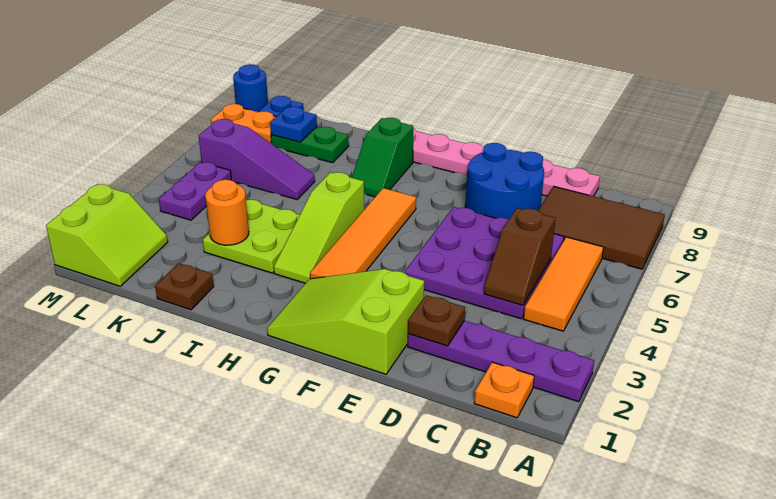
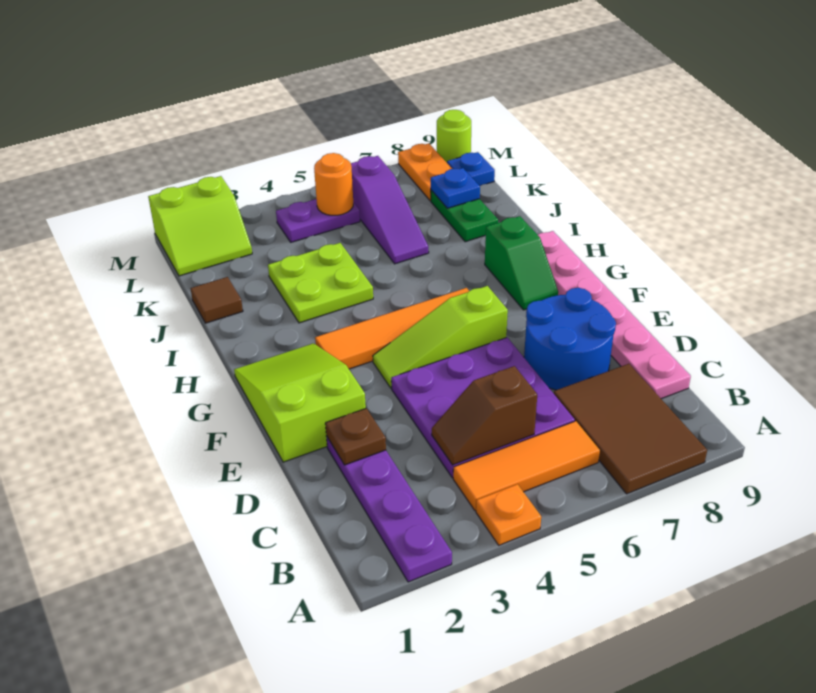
orange 1x1 plate [474,362,534,418] -> orange 1x1 plate moved to [476,484,541,545]
lime 1x3 slope [274,172,364,283] -> lime 1x3 slope moved to [373,286,508,388]
green 1x2 slope [352,118,413,197] -> green 1x2 slope turned to [485,216,558,310]
brown 1x1 plate [155,263,214,310] -> brown 1x1 tile [191,277,243,323]
orange 1x1 round brick [205,180,249,245] -> orange 1x1 round brick moved to [314,153,353,215]
blue 1x1 round brick [233,64,268,112] -> lime 1x1 round brick [437,110,471,162]

